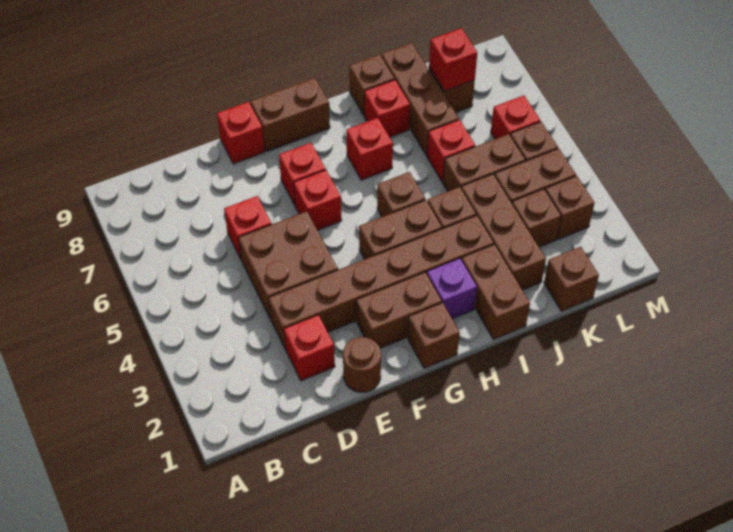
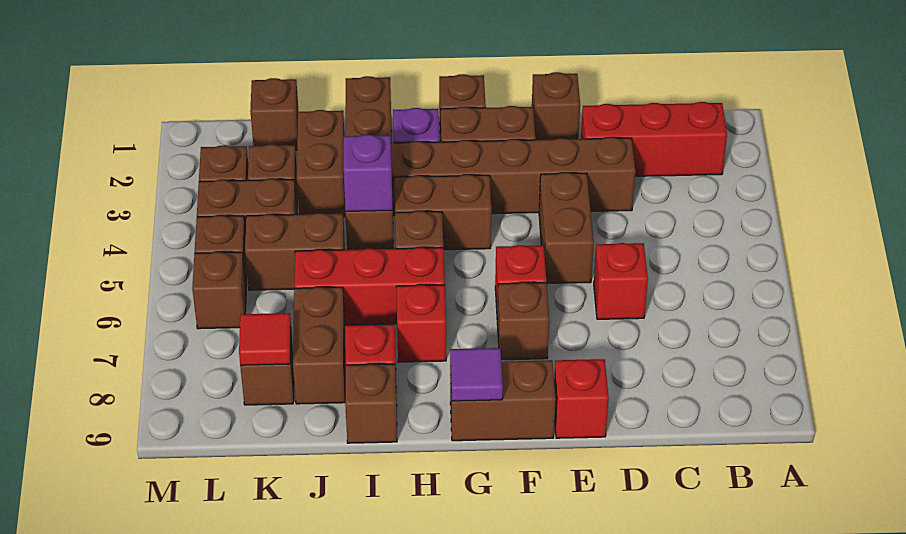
red 1x1 brick [284,315,335,381] -> red 1x3 brick [581,102,727,176]
brown 2x2 brick [239,211,338,319] -> brown 1x2 brick [539,173,594,284]
brown 1x1 round brick [343,337,381,392] -> brown 1x1 brick [532,72,580,140]
red 1x1 brick [279,143,326,205] -> brown 1x1 brick [497,283,549,360]
none -> purple 1x1 tile [450,348,503,401]
none -> purple 1x1 brick [343,135,393,211]
brown 1x3 brick [461,174,546,290] -> brown 1x2 brick [297,110,345,217]
red 1x1 brick [427,120,475,182] -> red 1x3 brick [294,248,445,325]
brown 1x3 brick [382,43,459,155] -> brown 1x2 brick [293,287,345,404]
red 1x1 brick [429,28,477,91] -> red 1x1 tile [239,313,291,365]
red 1x1 brick [491,95,540,139] -> brown 1x1 brick [192,252,246,329]

